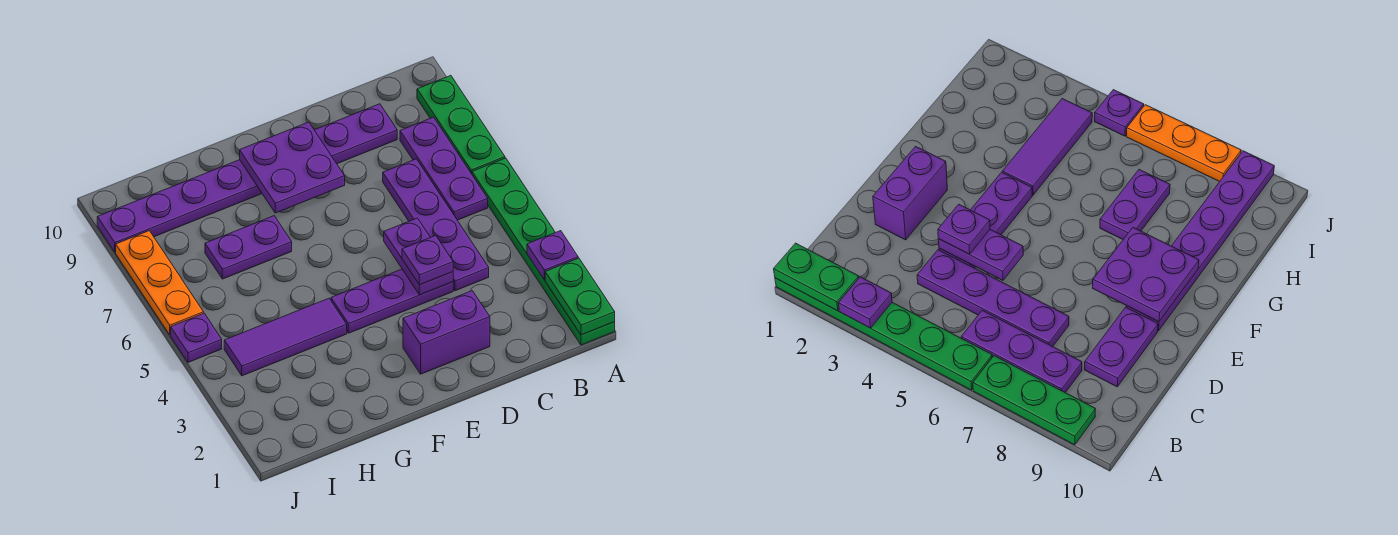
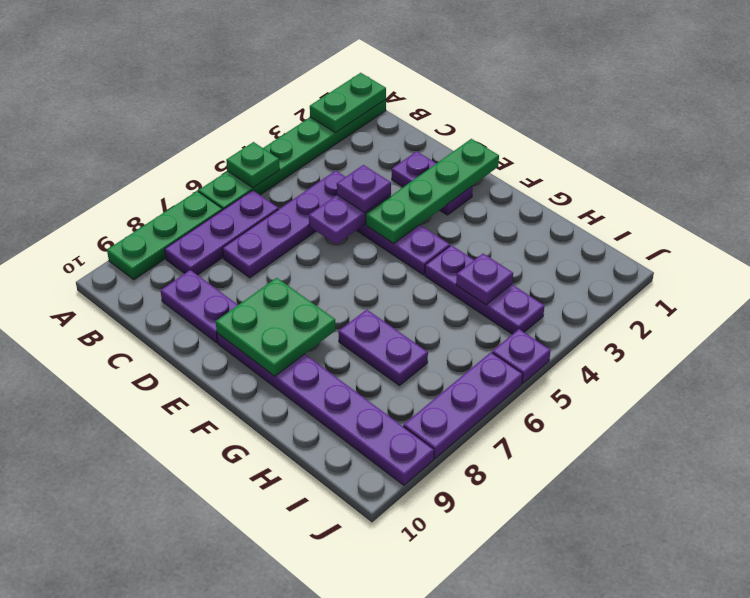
purple 1x1 plate [527,231,578,280] -> purple 1x1 plate moved to [456,254,513,305]
none -> green 1x1 plate [226,142,280,188]
purple 1x2 brick [403,291,490,374] -> purple 1x2 plate [392,151,473,215]
none -> green 1x4 plate [366,139,499,244]
purple 2x2 plate [240,122,345,213] -> green 2x2 plate [216,278,335,376]
purple 1x3 tile [224,298,347,376] -> purple 1x3 plate [425,245,544,334]
orange 1x3 plate [116,231,204,335] -> purple 1x3 plate [403,352,523,459]

